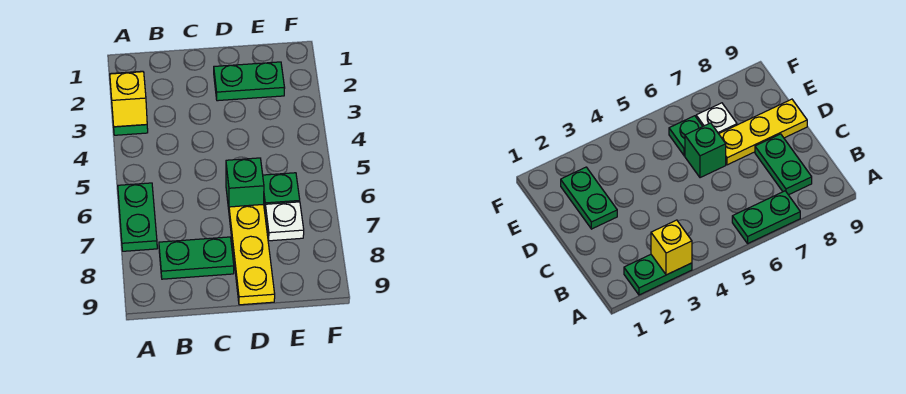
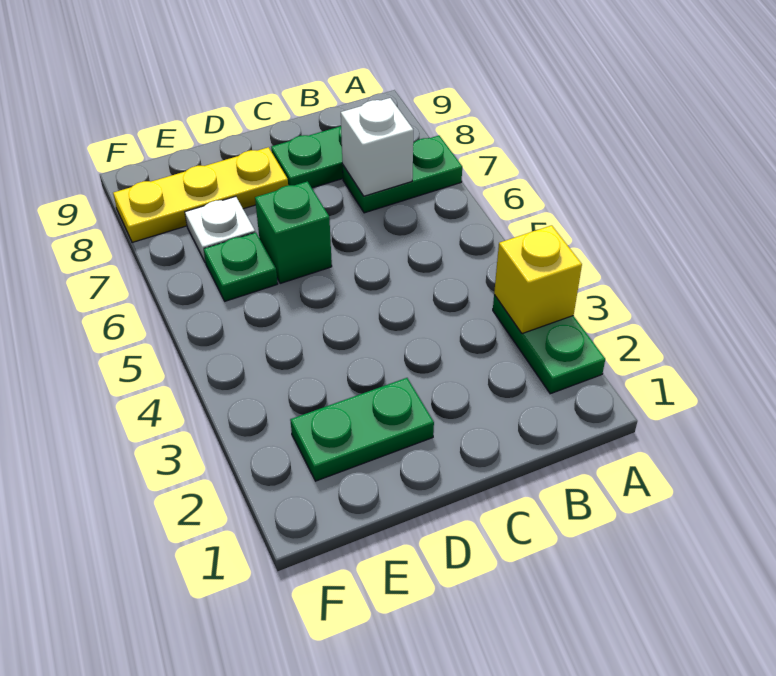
green 1x2 plate [118,183,157,251] -> green 1x2 plate turned to [343,136,462,213]
none -> white 1x1 brick [341,98,413,196]
yellow 1x3 plate [229,204,275,305] -> yellow 1x3 plate turned to [113,147,288,242]

